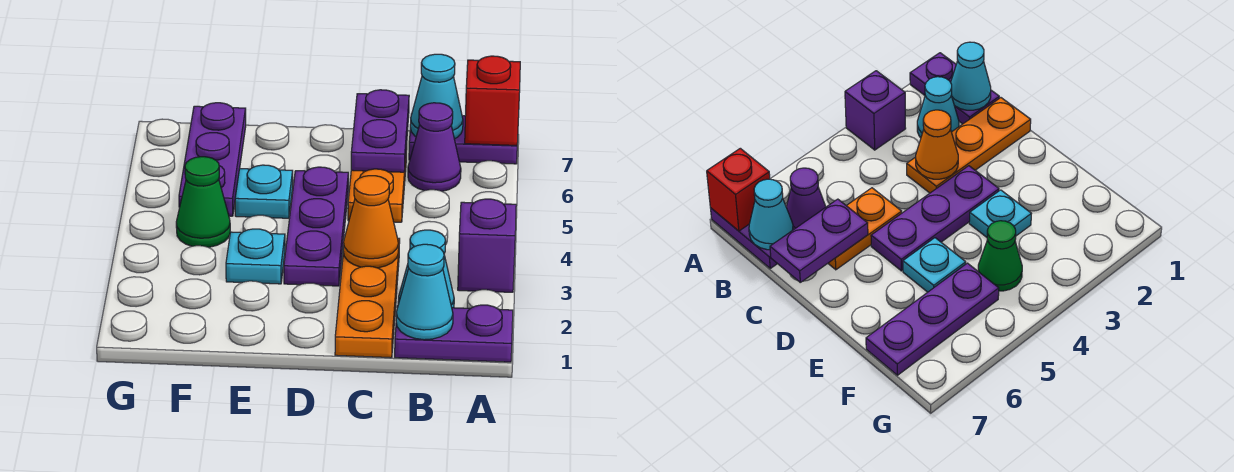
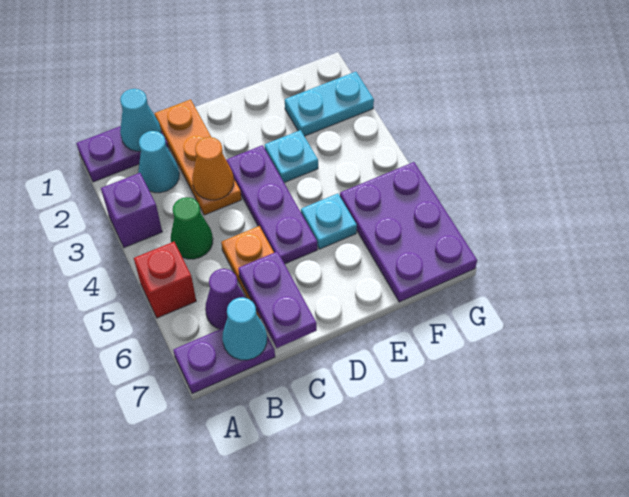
red 1x1 brick [465,56,520,145] -> red 1x1 brick moved to [134,242,196,318]
none -> cyan 1x2 plate [285,72,374,136]
green 1x1 cone [176,157,230,247] -> green 1x1 cone moved to [171,197,213,259]
purple 1x3 plate [179,103,246,216] -> purple 2x3 plate [340,162,477,302]

